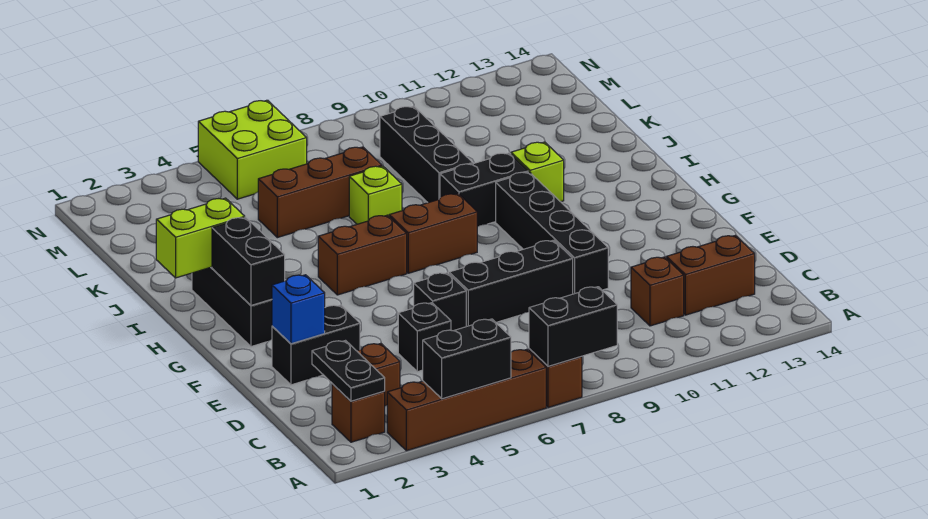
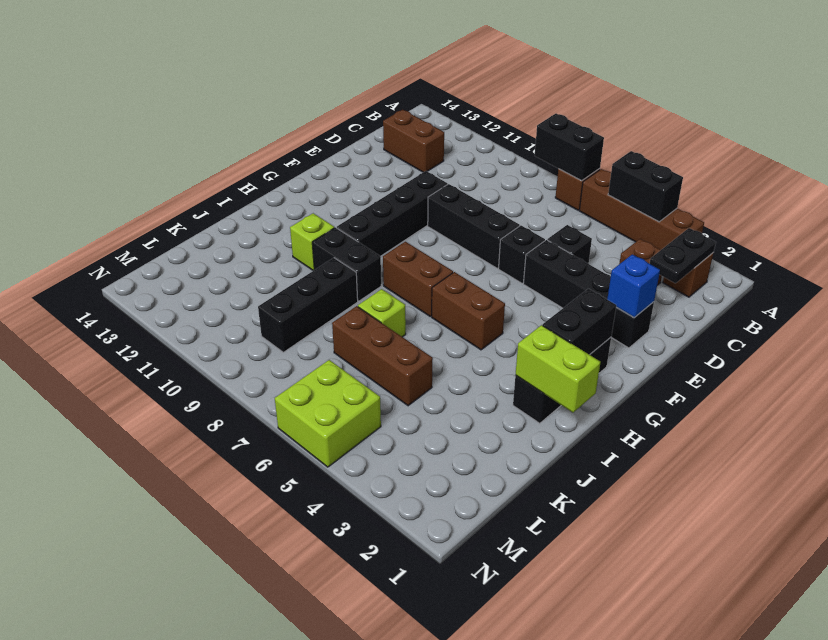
brown 1x1 brick [631,257,684,326] -> none
black 1x2 brick [272,305,360,385] -> black 1x4 brick [523,240,654,348]

